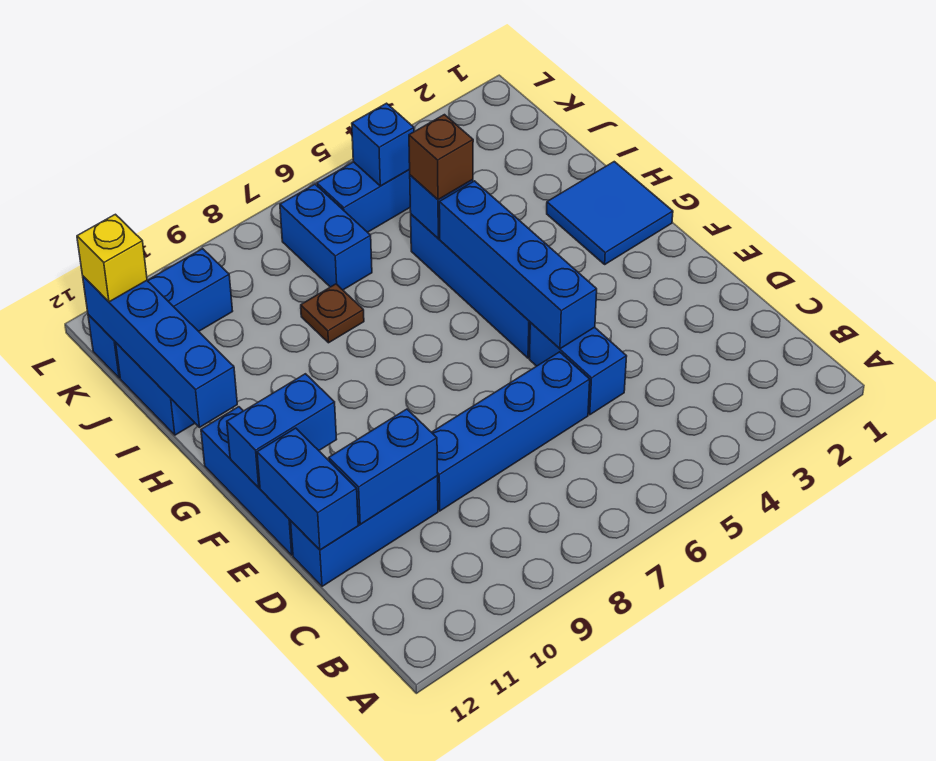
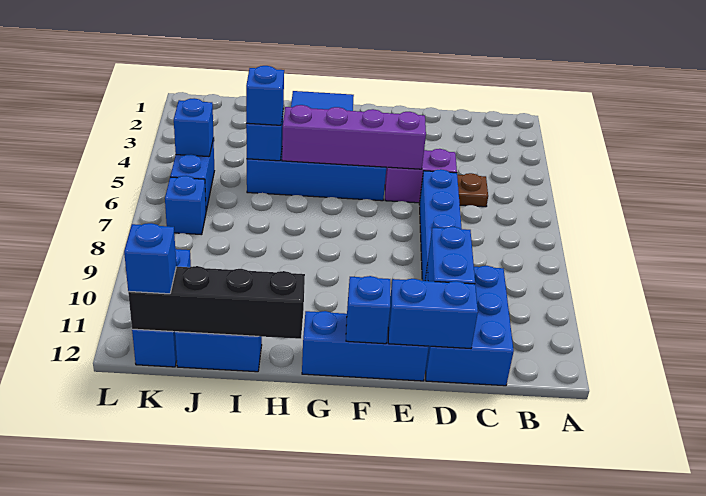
blue 1x2 brick [529,323,627,415] -> purple 1x2 brick [385,149,457,203]
blue 1x3 brick [291,476,438,586] -> blue 2x3 brick [425,265,514,386]
blue 1x4 brick [439,181,597,349] -> purple 1x4 brick [282,105,426,169]
blue 1x2 brick [227,374,337,488] -> blue 1x1 brick [346,276,390,344]
blue 1x4 brick [83,276,237,427] -> black 1x4 brick [128,266,305,339]
brown 1x1 brick [409,115,473,200] -> blue 1x1 brick [246,66,284,125]
brown 1x1 plate [301,284,364,343] -> brown 1x1 plate moved to [457,173,488,207]
blue 1x2 brick [280,184,372,290] -> blue 1x1 brick [165,176,206,235]
yellow 1x1 brick [77,214,147,302] -> blue 1x1 brick [124,223,176,294]

